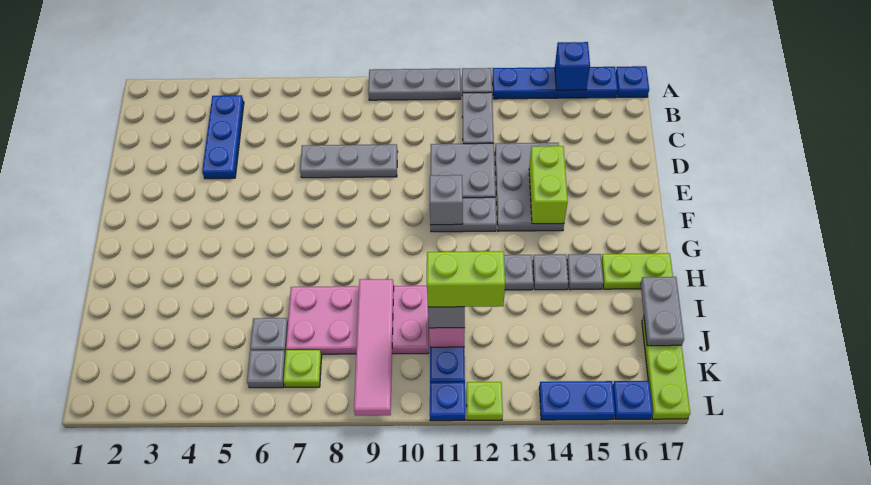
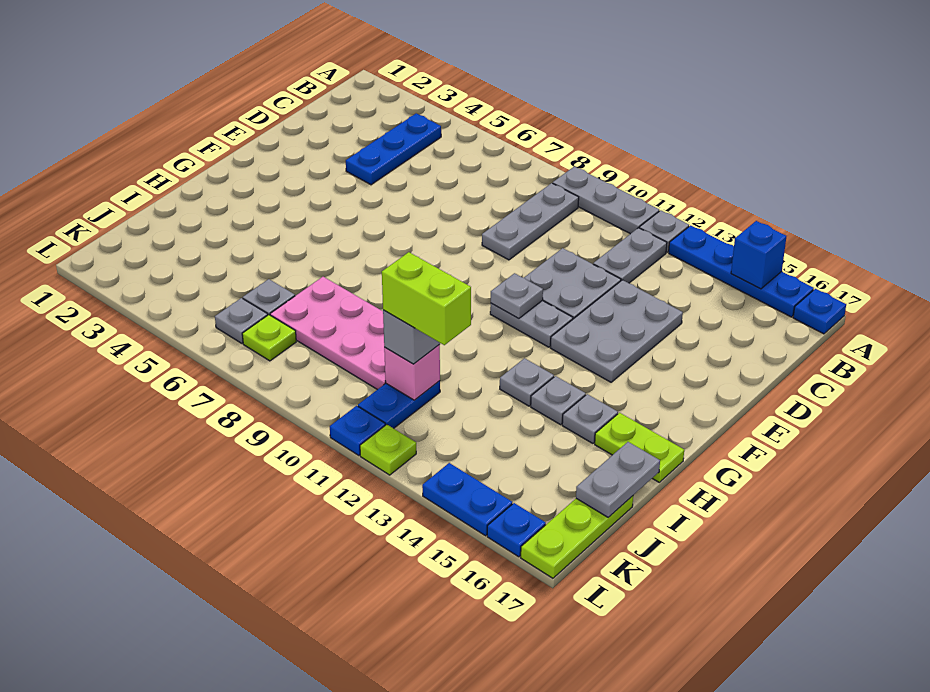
grey 1x3 plate [300,144,398,178] -> grey 1x3 plate turned to [482,183,579,260]
lime 1x2 brick [529,146,568,224] -> none
grey 1x1 brick [430,175,463,225] -> grey 1x1 plate [491,273,543,319]
pink 1x4 tile [354,279,394,416] -> none

